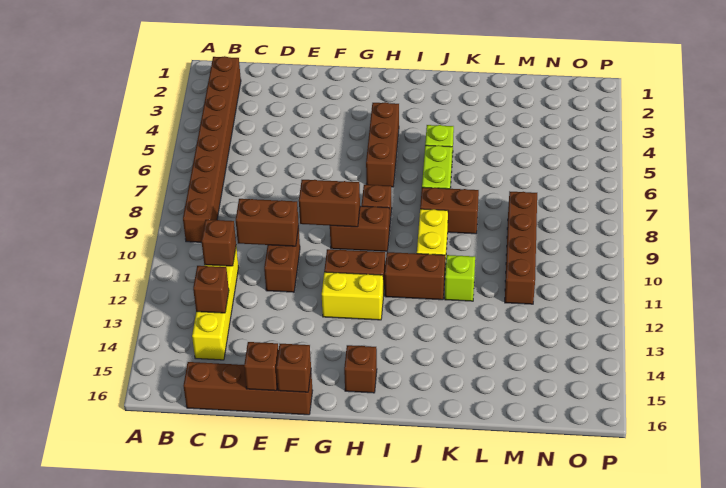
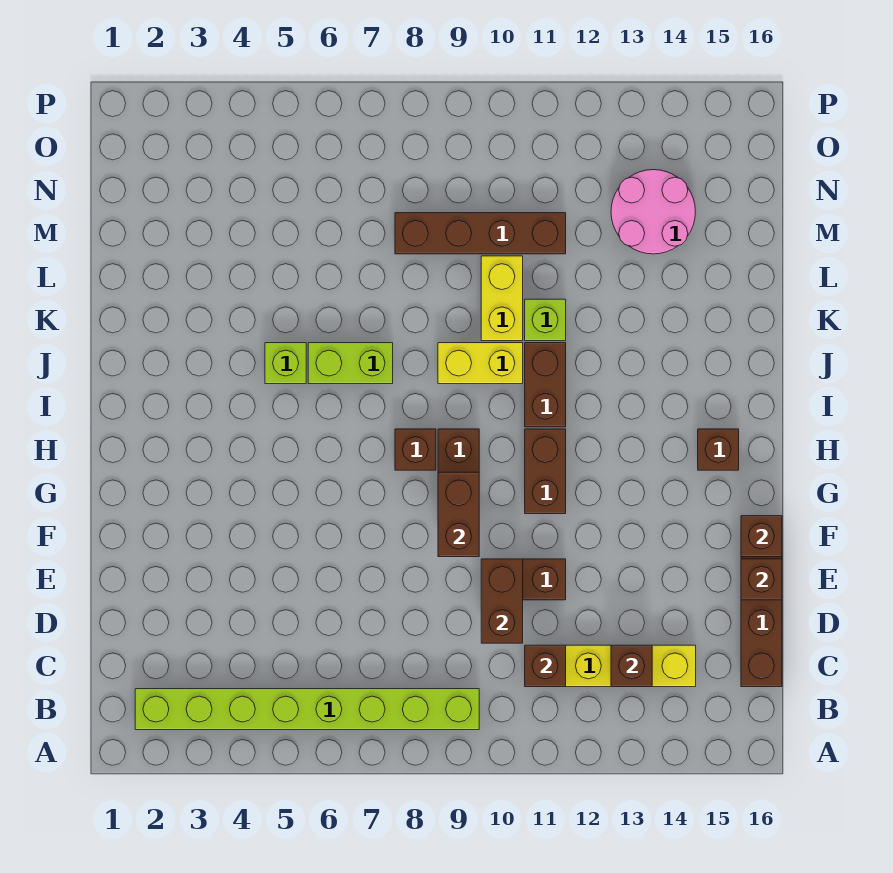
brown 1x8 brick [183,56,241,242] -> lime 1x8 brick [135,689,479,730]
yellow 1x2 brick [322,272,383,320] -> yellow 1x2 brick moved to [481,256,523,341]
brown 1x3 brick [366,102,399,187] -> none
brown 1x2 brick [420,187,479,234] -> none
none -> pink 2x2 round brick [611,170,696,254]

